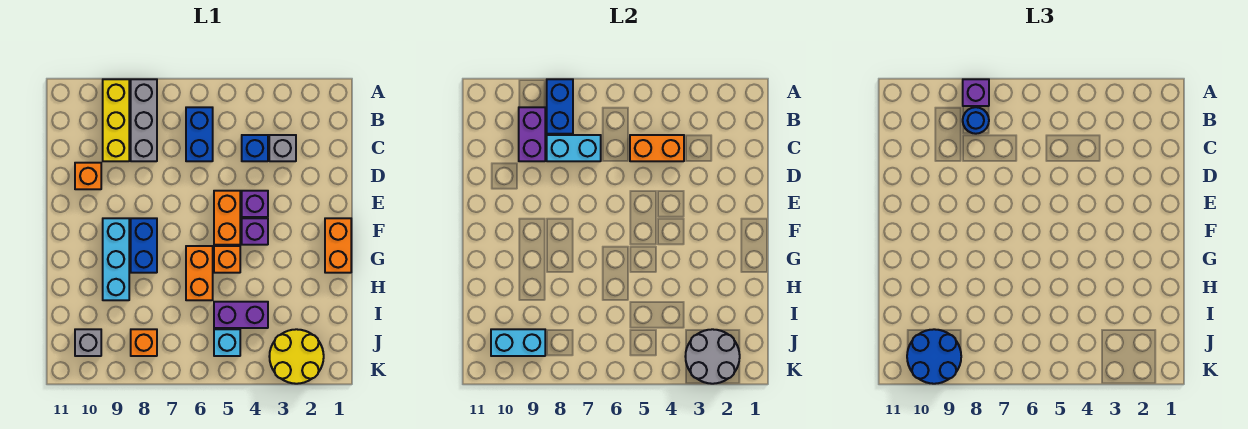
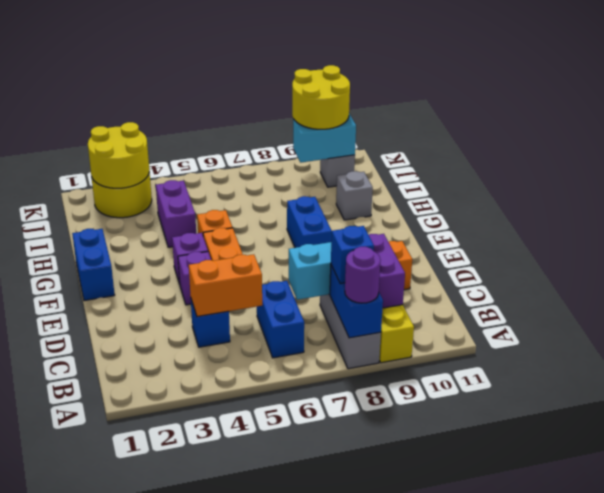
purple 1x1 brick [963,79,989,106] -> purple 1x1 round brick [345,247,381,303]
blue 1x1 round brick [963,107,989,134] -> blue 1x1 brick [331,226,374,284]
grey 1x1 brick [269,135,296,161] -> grey 1x1 brick moved to [336,171,373,220]
orange 1x2 brick [325,218,351,273] -> blue 1x2 brick [72,229,115,301]
cyan 1x3 brick [103,218,129,300] -> none
orange 1x2 brick [186,246,213,300] -> none
purple 1x2 brick [214,302,268,328] -> purple 1x2 brick turned to [156,180,196,247]
grey 2x2 round brick [685,329,740,384] -> yellow 2x2 round brick [88,122,149,188]
cyan 1x1 brick [214,329,240,356] -> none
orange 1x1 brick [131,329,157,356] -> none
blue 2x2 round brick [907,329,961,384] -> yellow 2x2 round brick [292,65,350,129]

